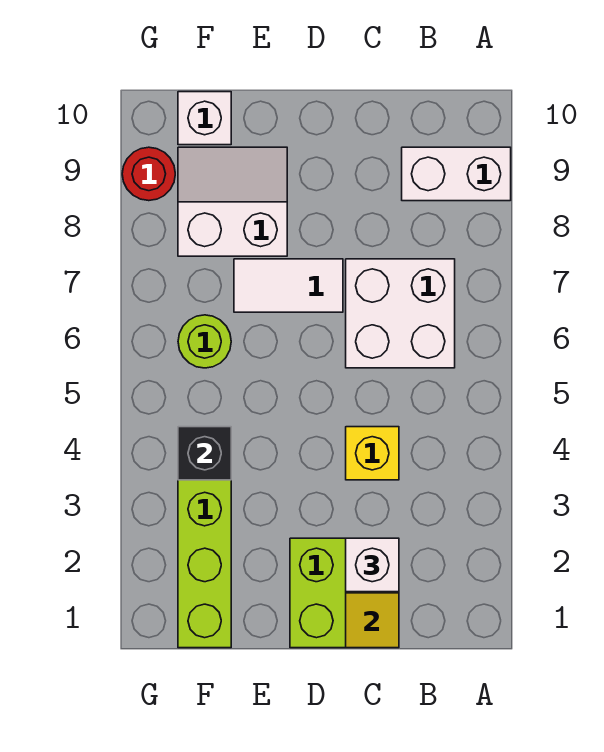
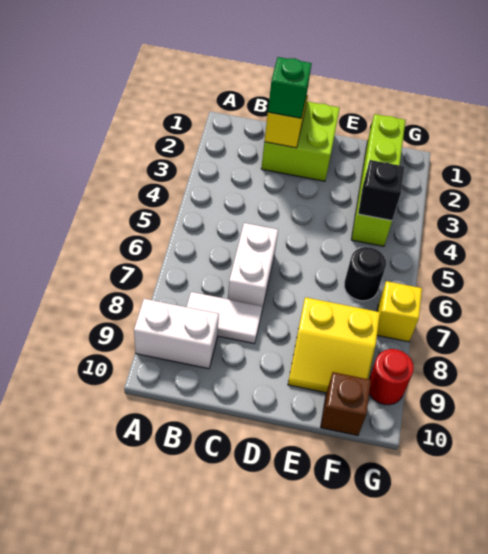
white 2x2 brick [346,259,455,368] -> white 1x2 brick [228,223,278,309]
white 1x1 brick [346,538,399,592] -> green 1x1 brick [268,57,312,118]
yellow 1x1 brick [346,427,399,480] -> yellow 1x1 brick moved to [377,281,422,342]
white 1x2 tile [234,259,343,312] -> white 1x2 tile moved to [187,292,263,344]
white 2x2 slope [178,147,287,256] -> yellow 2x2 slope [288,297,380,393]
lime 1x1 round brick [178,315,231,368] -> black 1x1 round brick [344,247,386,301]
white 1x1 brick [178,92,231,145] -> brown 1x1 brick [321,372,371,436]

